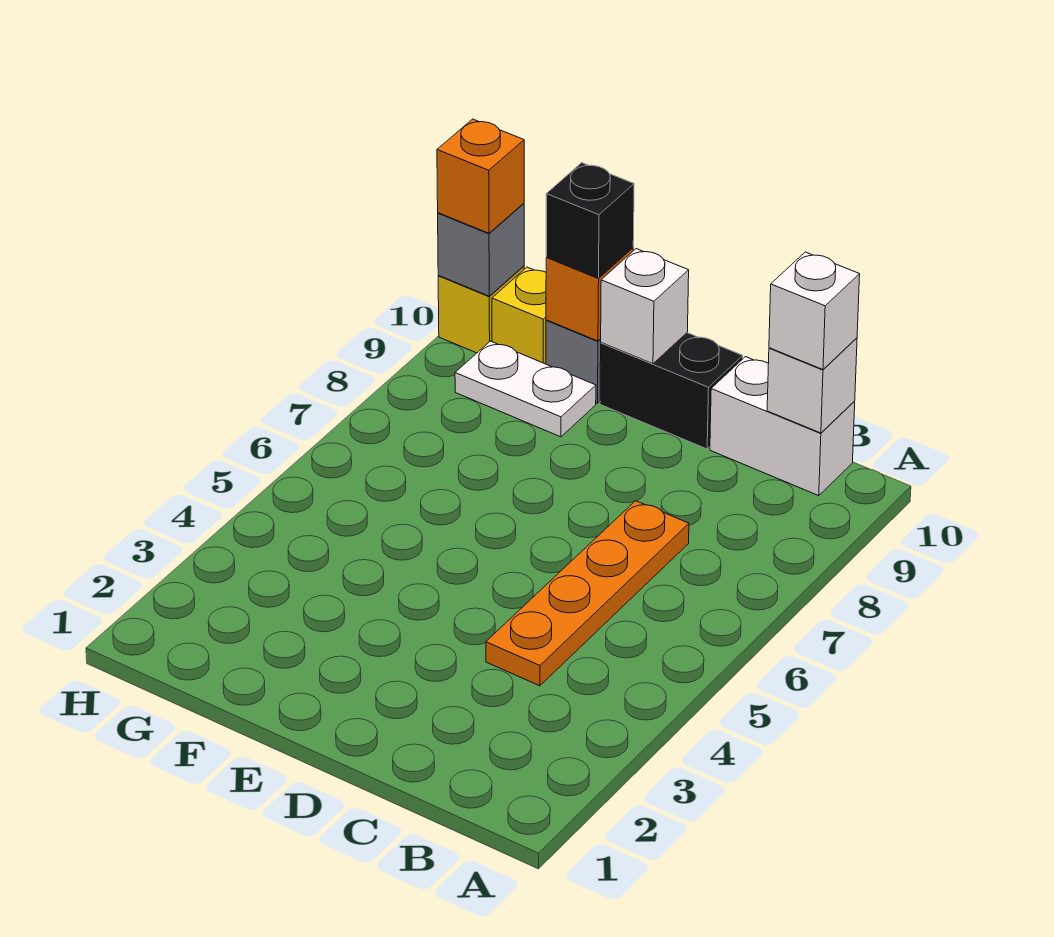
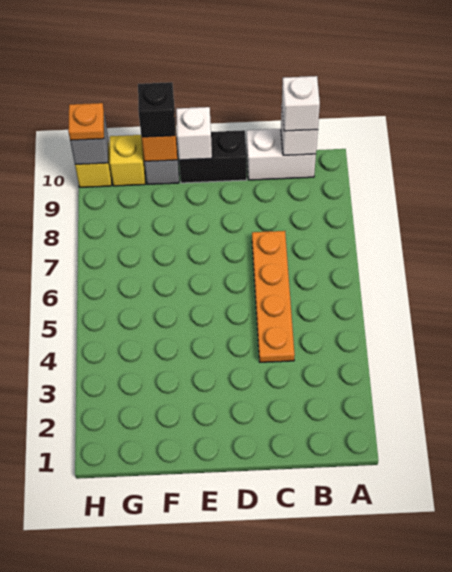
white 1x2 plate [455,341,596,437] -> none
orange 1x1 brick [437,119,524,233] -> orange 1x1 plate [68,103,104,140]

